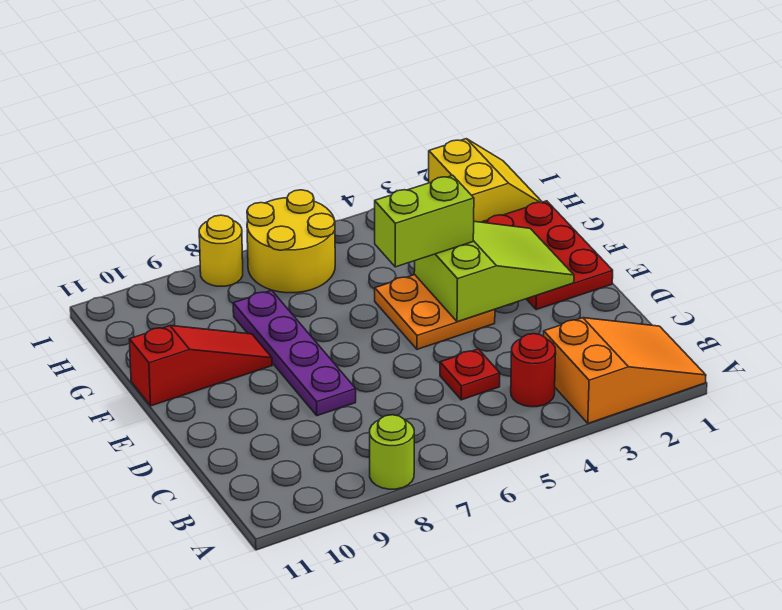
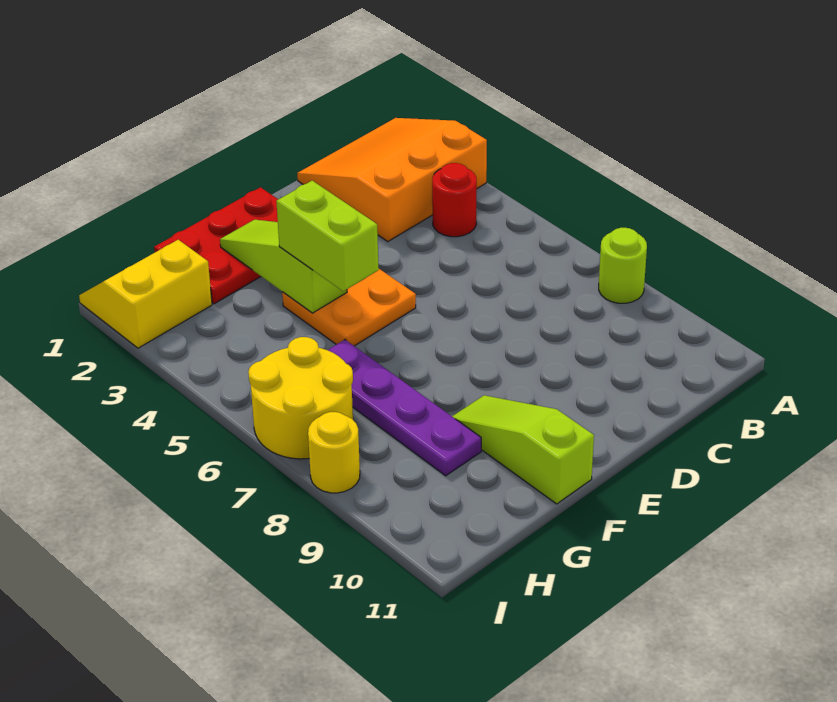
orange 2x3 slope [544,318,706,423] -> orange 3x3 slope [297,118,487,242]
red 1x1 plate [440,349,500,400] -> none
purple 1x4 plate [233,290,356,416] -> purple 1x4 plate turned to [328,340,481,476]
lime 2x3 slope [414,221,574,322] -> lime 1x3 slope [220,220,347,313]
red 1x3 slope [129,326,272,406] -> lime 1x3 slope [452,395,594,504]

